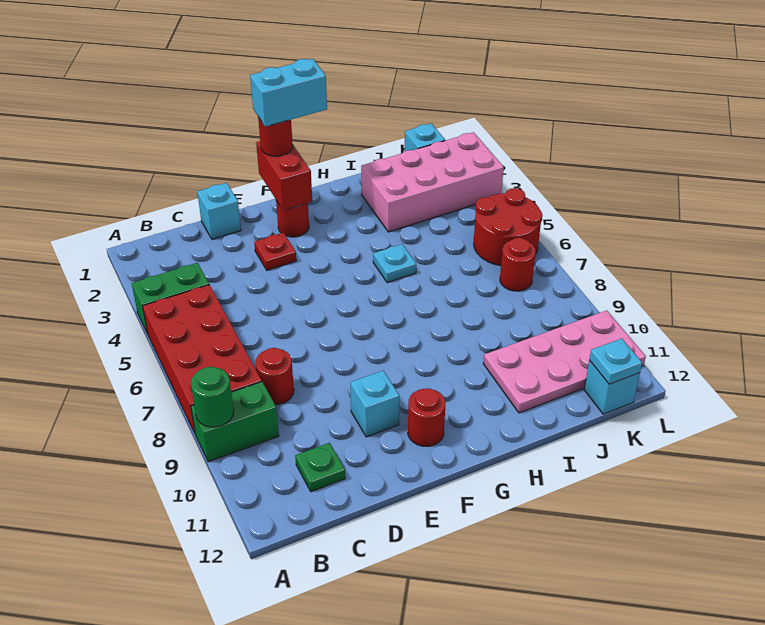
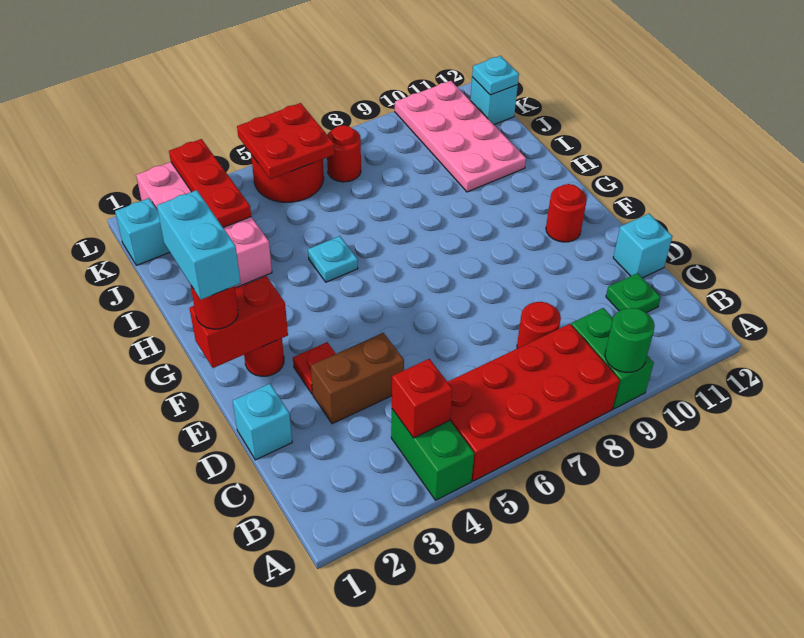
none -> red 1x1 brick [392,359,452,438]
none -> brown 1x2 brick [311,333,404,424]
cyan 1x1 brick [350,370,399,437] -> cyan 1x1 brick moved to [613,214,672,278]
none -> red 1x3 plate [169,139,251,227]
none -> red 2x2 plate [237,103,335,179]

